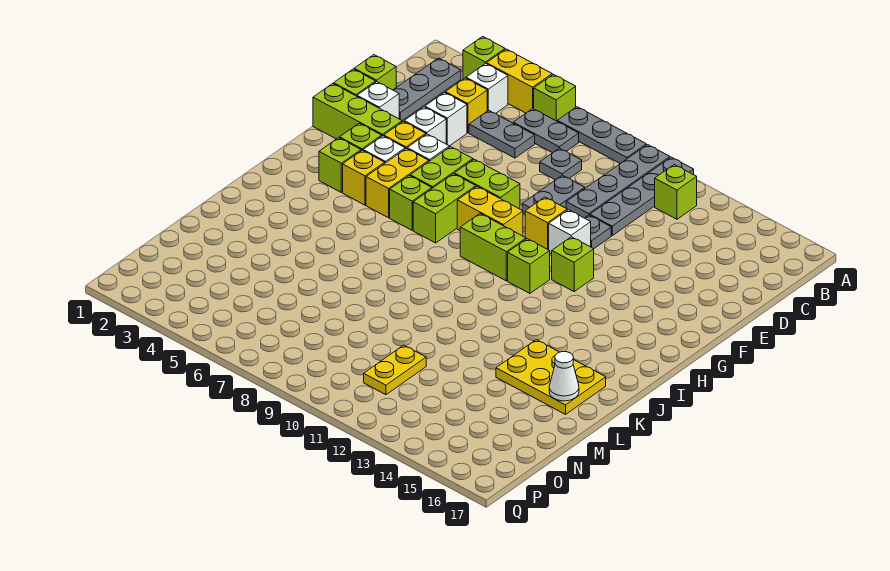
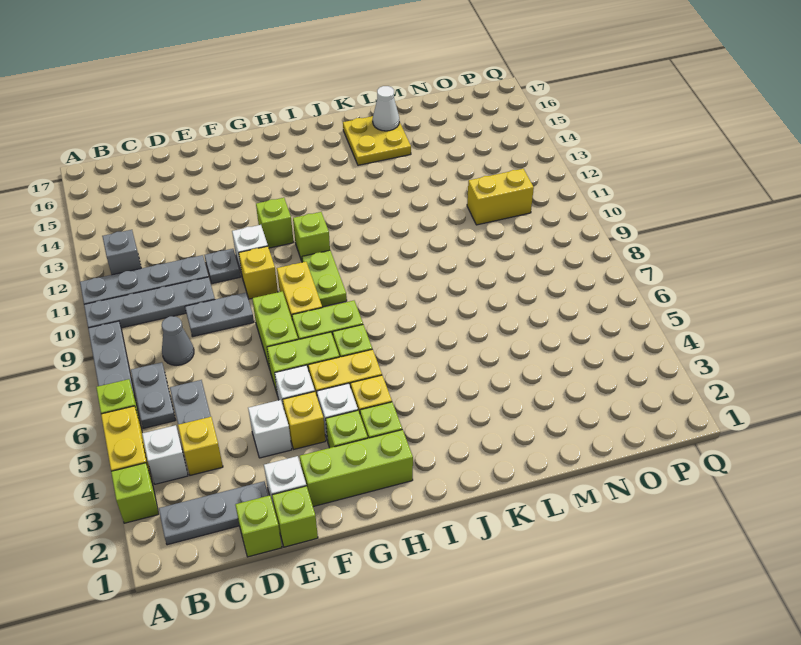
lime 1x1 brick [655,165,697,219] -> grey 1x1 brick [102,230,141,275]
grey 1x1 plate [540,148,582,180] -> grey 1x1 cone [162,316,194,365]
white 1x1 brick [425,93,467,146] -> none
lime 1x3 brick [313,84,402,139] -> lime 1x3 brick turned to [300,430,413,507]
lime 1x2 brick [460,214,526,281] -> lime 1x2 plate [302,250,347,307]
yellow 2x3 plate [496,340,606,414] -> yellow 2x2 plate [343,116,411,165]
yellow 1x2 plate [364,345,426,395] -> yellow 1x2 brick [467,169,534,225]

